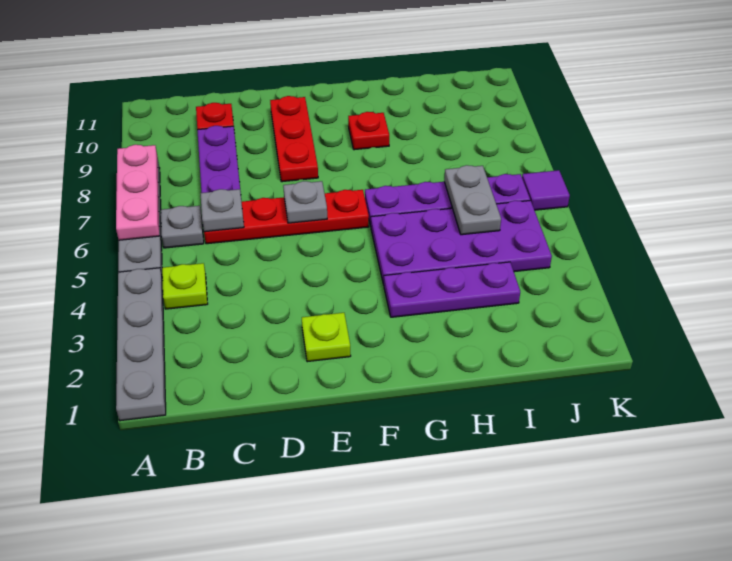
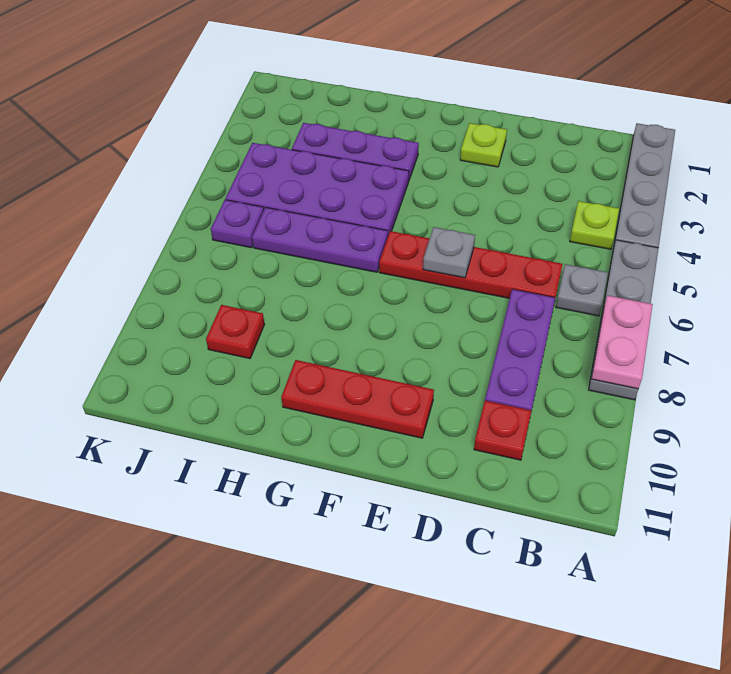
pink 1x3 plate [116,145,159,240] -> pink 1x2 plate [592,295,653,389]
grey 1x1 plate [200,189,244,232] -> none
red 1x3 plate [270,96,318,182] -> red 1x3 plate turned to [281,360,434,438]
red 1x1 plate [348,112,389,150] -> red 1x1 plate moved to [206,305,265,359]
grey 1x2 plate [444,165,501,235] -> none
purple 1x1 tile [522,170,570,210] -> none

